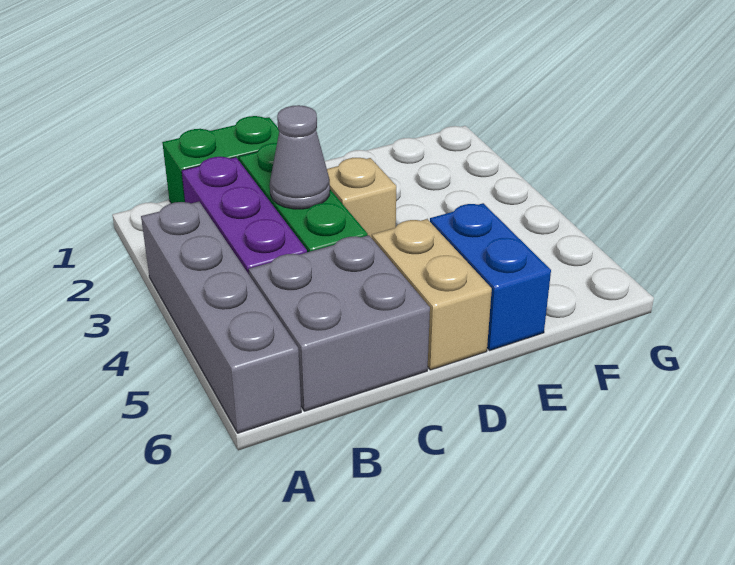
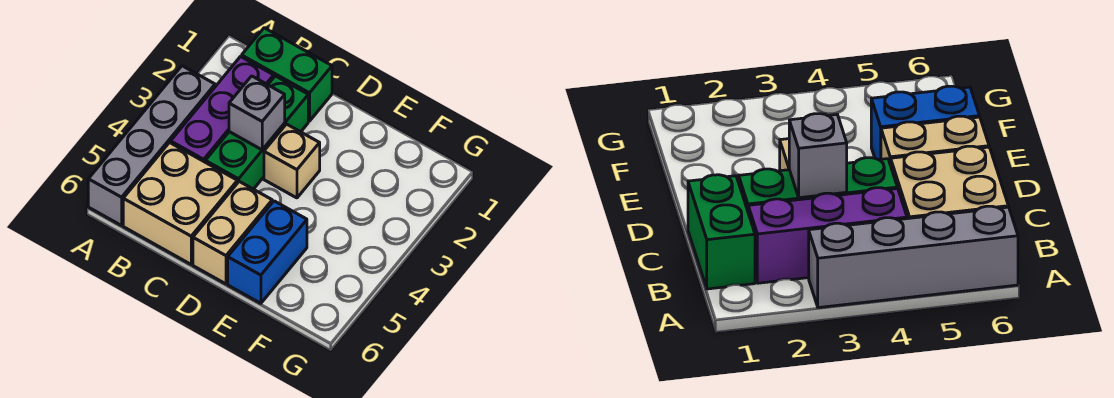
grey 2x2 brick [249,235,430,411] -> tan 2x2 brick [123,143,237,264]
grey 1x1 cone [270,105,330,209] -> grey 1x1 brick [229,76,285,150]

